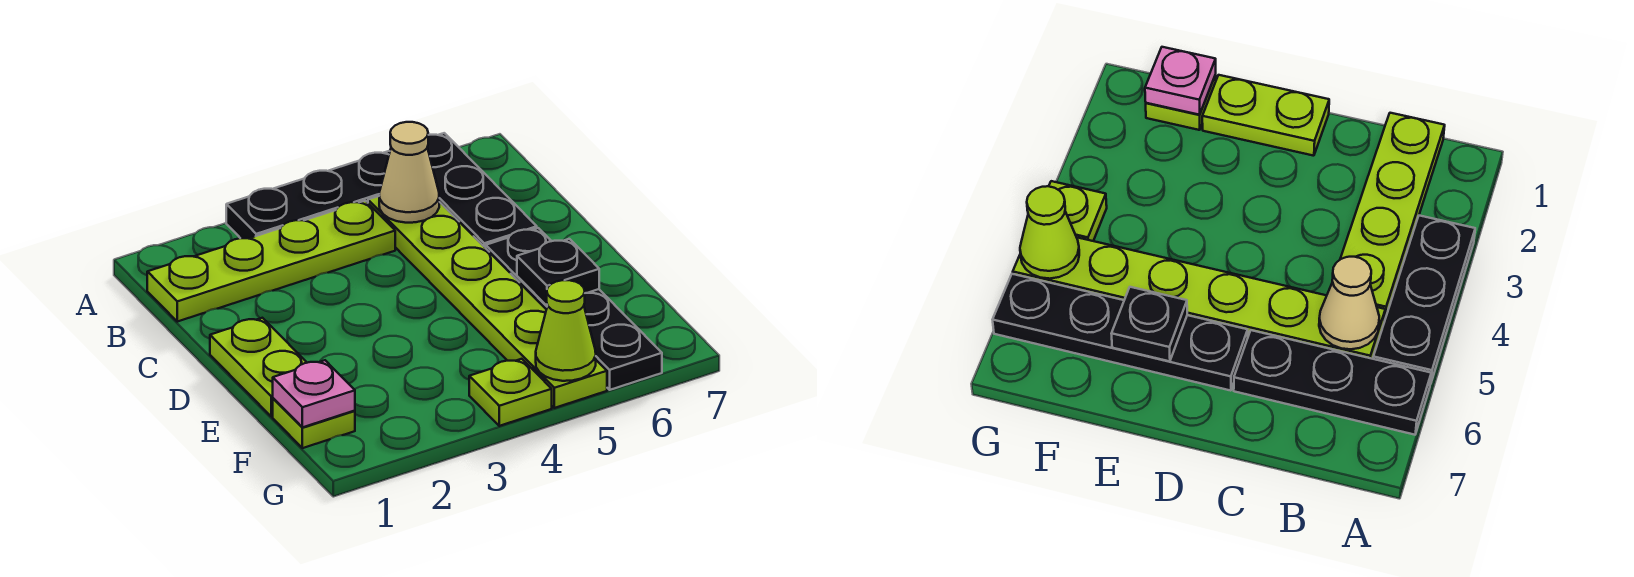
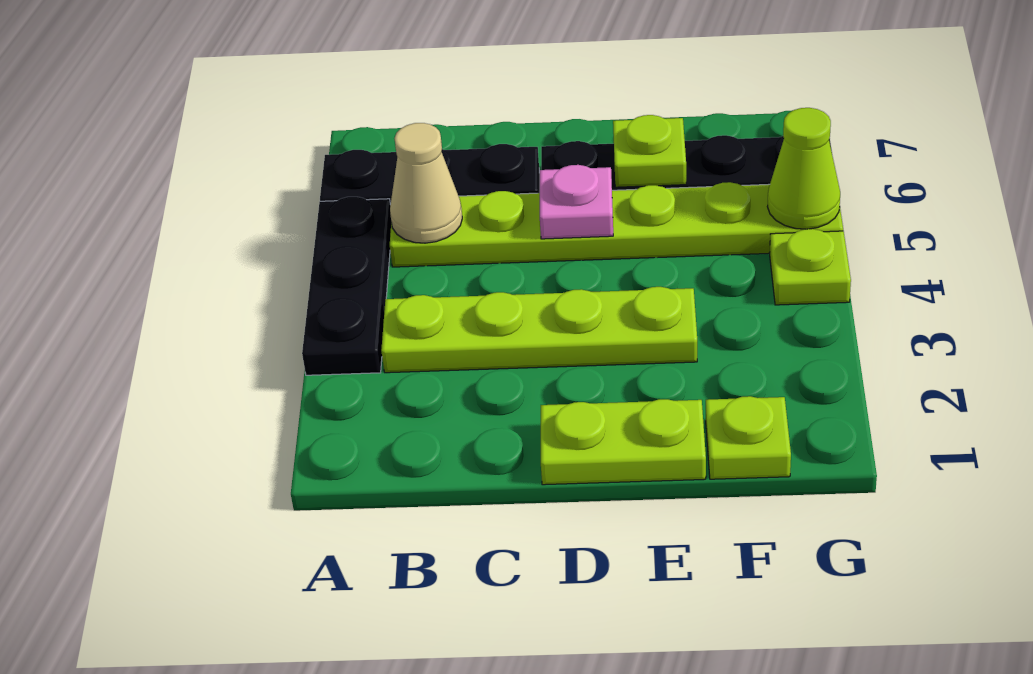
lime 1x4 plate [147,201,395,322] -> lime 1x4 plate turned to [381,287,697,373]
black 1x1 plate [517,239,599,306] -> lime 1x1 plate [613,115,686,187]
pink 1x1 plate [273,360,355,427] -> pink 1x1 plate moved to [540,165,613,239]

